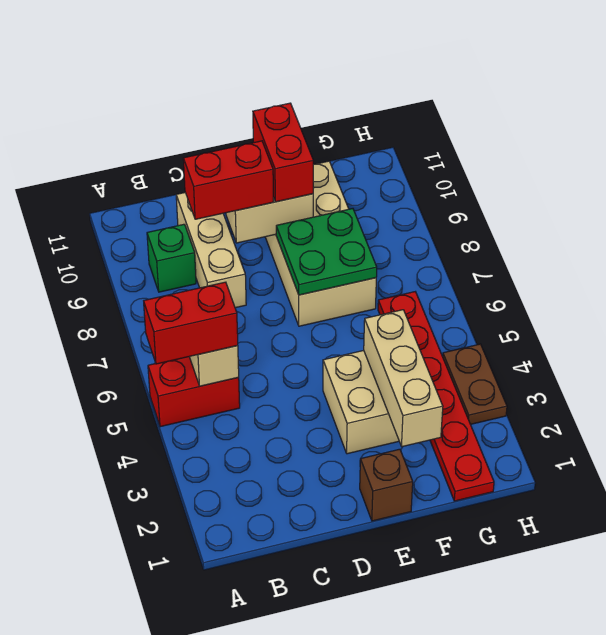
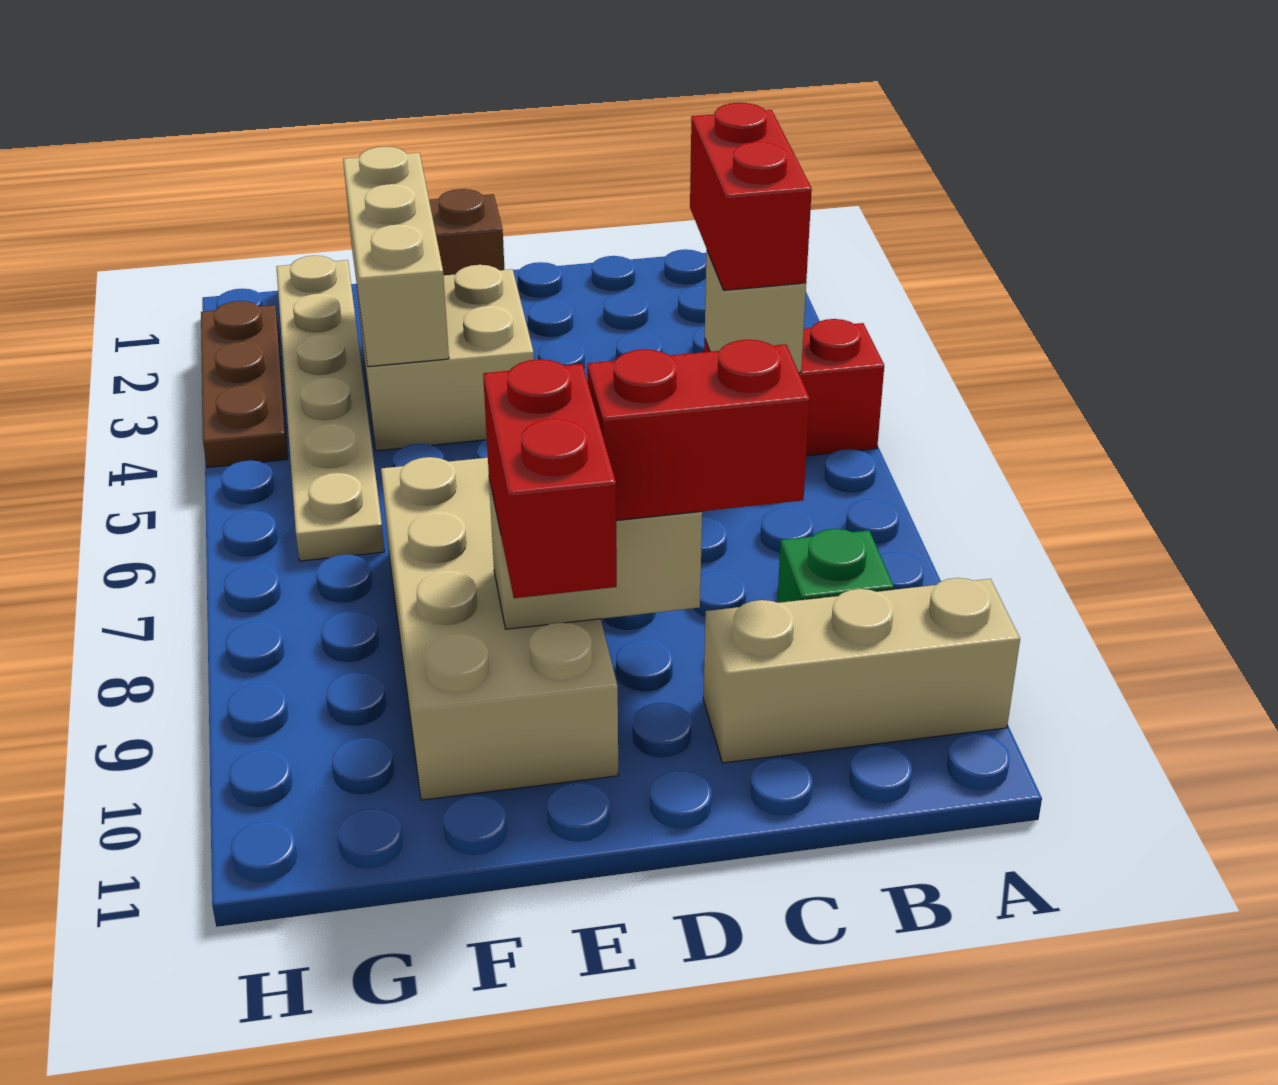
red 1x2 brick [144,282,238,364] -> red 1x2 brick turned to [690,103,812,290]
tan 1x3 brick [176,192,246,308] -> tan 1x3 brick turned to [703,578,1020,763]
green 2x2 plate [276,209,377,295] -> none
red 1x6 plate [378,292,494,501] -> tan 1x6 plate [276,256,384,561]
brown 1x2 plate [443,344,507,424] -> brown 1x3 plate [201,301,288,468]

